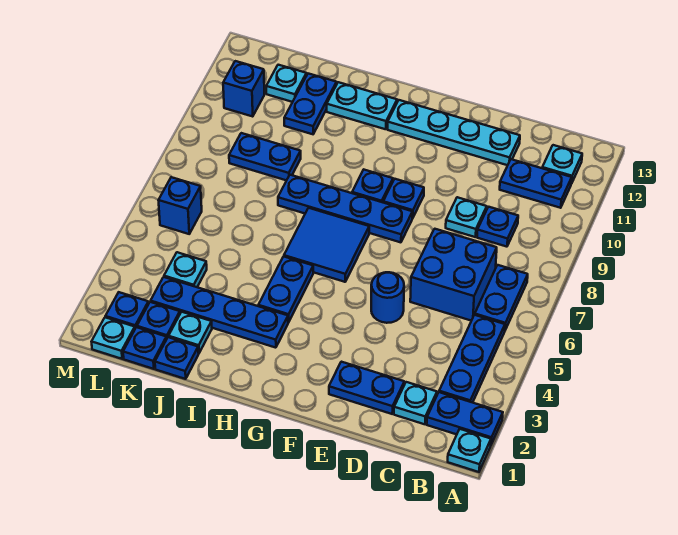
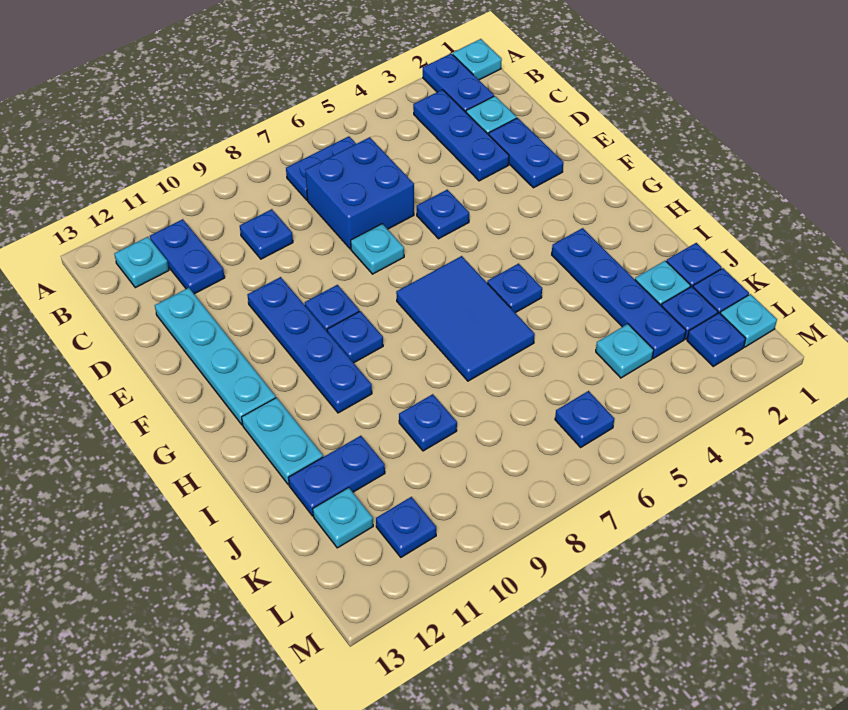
blue 1x3 plate [439,315,505,403] -> blue 1x3 plate turned to [413,90,509,181]
cyan 1x1 plate [446,197,487,237] -> cyan 1x1 plate moved to [351,224,404,274]
blue 1x1 round brick [371,272,404,323] -> blue 1x1 plate [417,190,469,239]
blue 1x4 plate [278,175,412,242] -> blue 1x4 plate moved to [247,277,372,413]
blue 2x2 tile [284,208,369,282] -> blue 2x3 tile [396,256,535,381]
blue 1x2 plate [258,256,313,322] -> blue 1x1 plate [487,264,542,313]
blue 1x2 plate [229,133,301,180] -> blue 1x1 plate [399,394,457,451]
blue 1x1 brick [158,177,202,234] -> blue 1x1 plate [555,391,614,447]
blue 1x1 brick [223,61,264,116] -> blue 1x1 plate [376,497,436,557]

